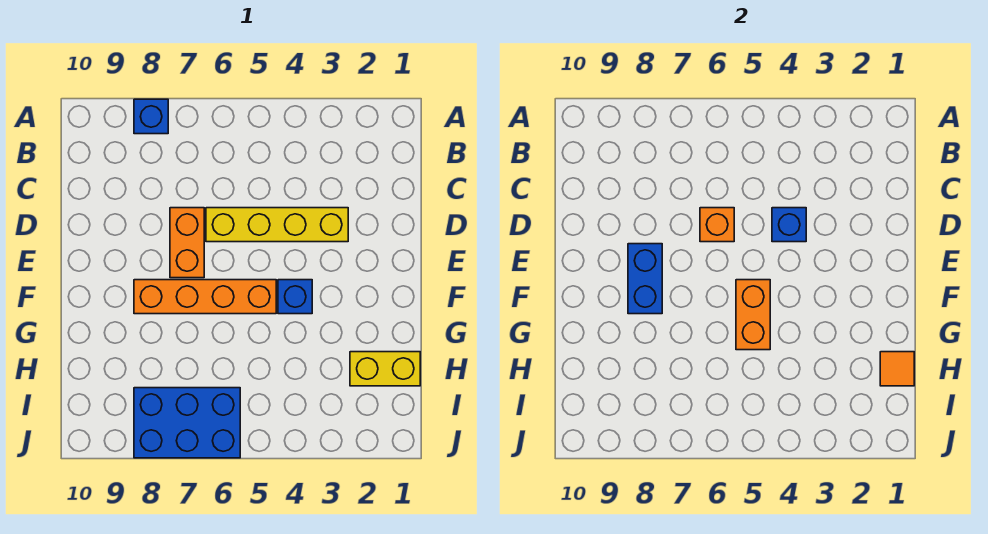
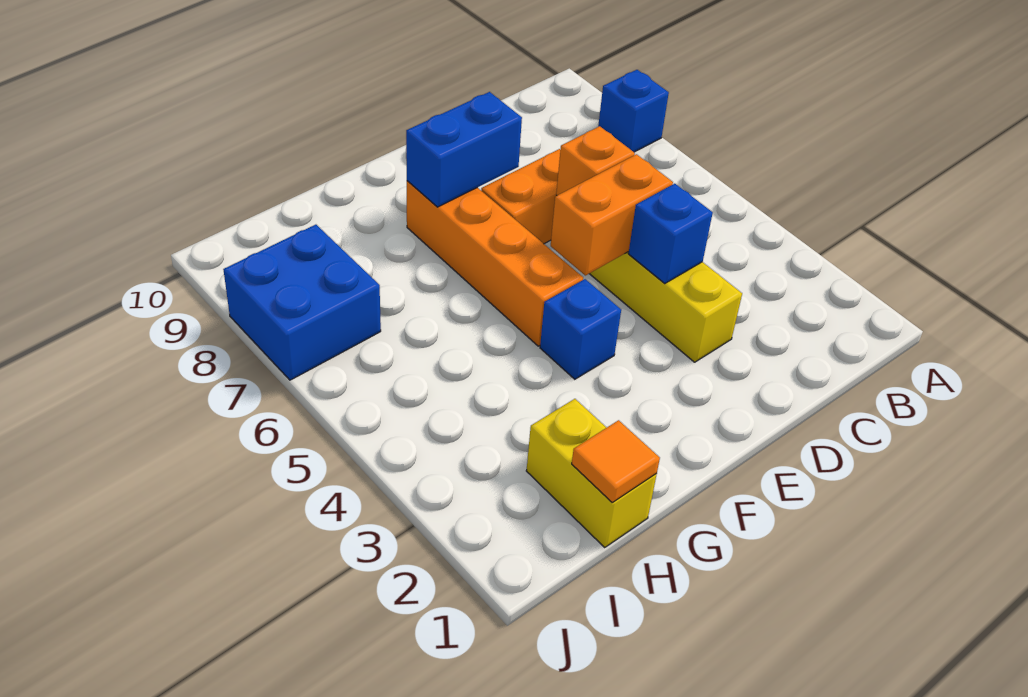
orange 1x2 brick [736,280,770,350] -> orange 1x2 brick moved to [551,154,673,275]
blue 2x3 brick [134,388,240,458] -> blue 2x2 brick [223,225,381,380]

